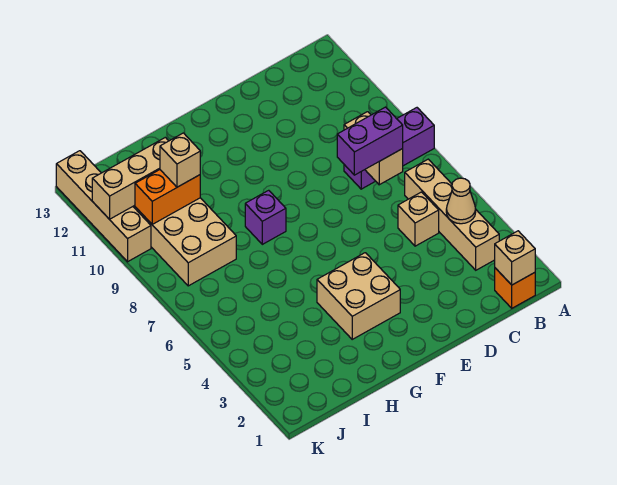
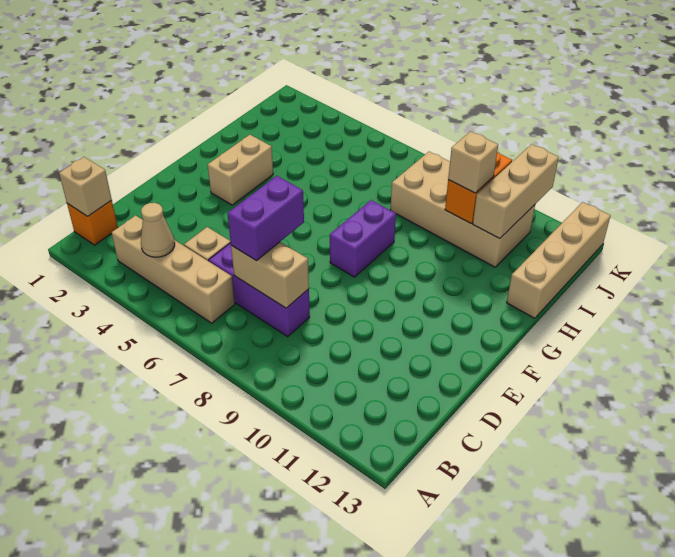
purple 1x3 brick [344,108,434,189] -> purple 1x3 brick turned to [209,243,310,337]
tan 2x2 brick [317,253,400,339] -> tan 1x2 brick [208,135,273,205]
purple 1x1 brick [245,190,286,244] -> purple 1x2 brick [330,200,396,277]
tan 1x4 brick [56,151,151,262] -> tan 1x4 brick turned to [507,202,611,318]

